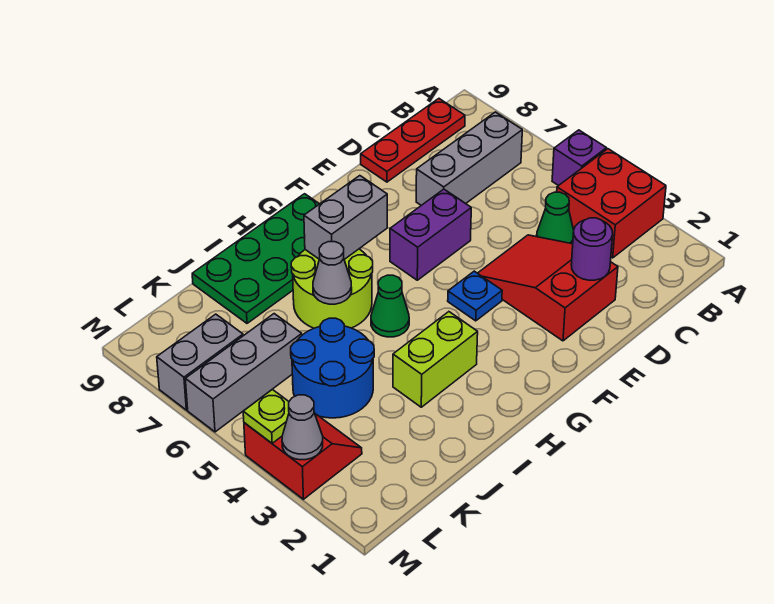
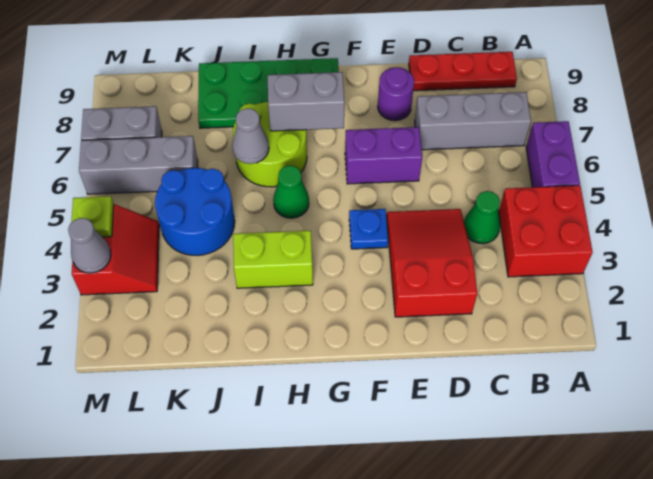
purple 1x1 brick [552,130,606,186] -> purple 1x2 brick [526,121,580,187]
purple 1x1 round brick [571,218,613,280] -> purple 1x1 round brick moved to [378,67,414,121]

